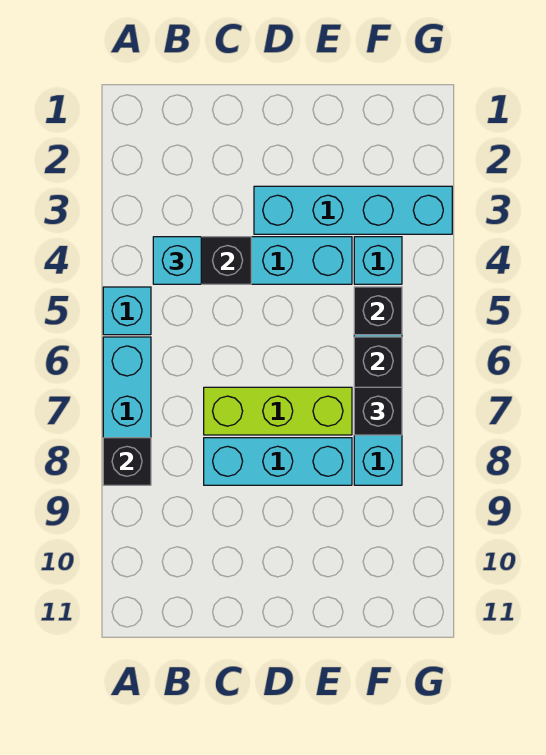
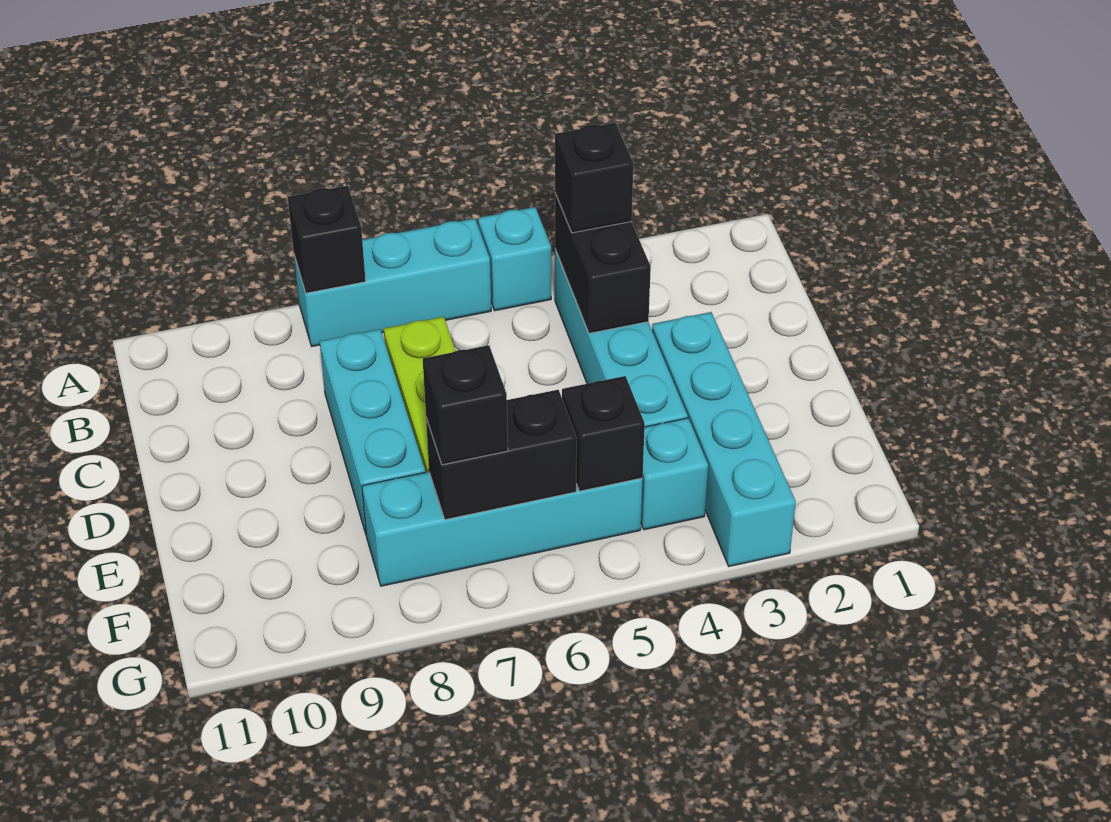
cyan 1x1 brick [153,237,201,284] -> black 1x1 brick [555,123,633,233]

